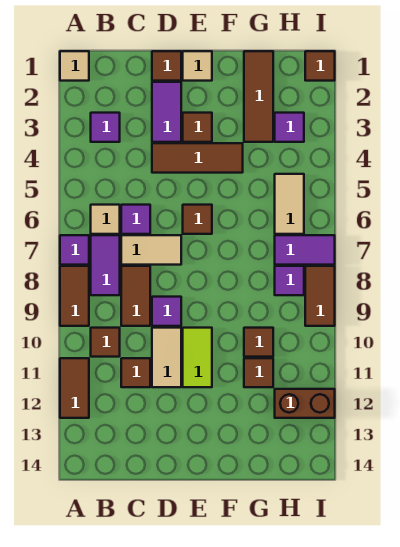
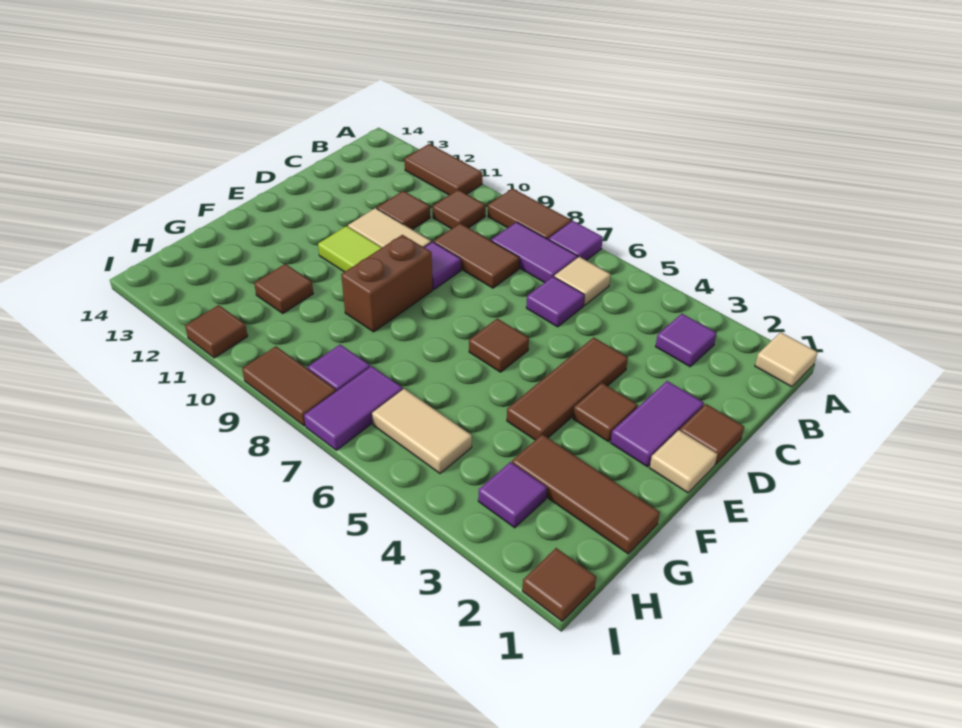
tan 1x2 tile [121,235,181,265] -> none
purple 1x2 tile [152,82,181,142] -> purple 1x2 tile turned to [610,381,704,467]
brown 1x1 tile [244,328,273,357] -> brown 1x1 tile moved to [185,305,248,358]
brown 1x2 brick [275,389,335,418] -> brown 1x2 brick moved to [341,235,433,332]

